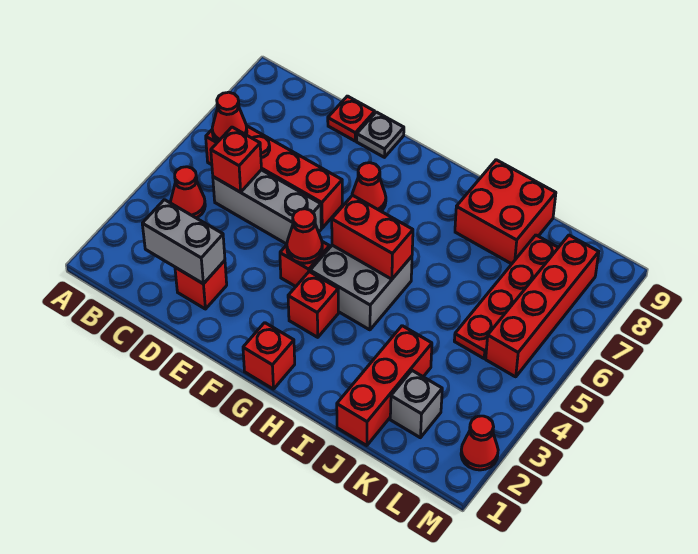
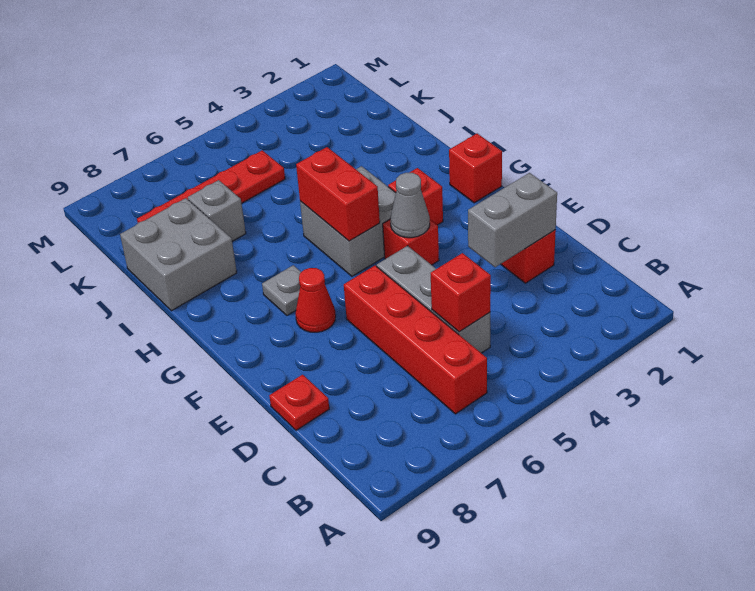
red 1x1 cone [171,167,205,218] -> none
red 1x1 cone [212,92,247,142] -> none
grey 1x2 brick [142,200,225,284] -> grey 1x2 brick turned to [468,173,557,267]
grey 1x1 plate [357,112,404,157] -> grey 1x1 plate moved to [262,265,301,315]
red 1x1 cone [287,209,322,263] -> grey 1x1 cone [390,173,430,238]
red 2x2 brick [455,160,556,264] -> grey 2x2 brick [120,198,237,311]
red 1x3 brick [337,326,432,446] -> none
grey 1x1 brick [390,371,442,438] -> grey 1x1 brick moved to [188,180,246,241]
red 1x4 brick [486,235,599,377] -> none
red 1x1 cone [461,416,498,470] -> none

